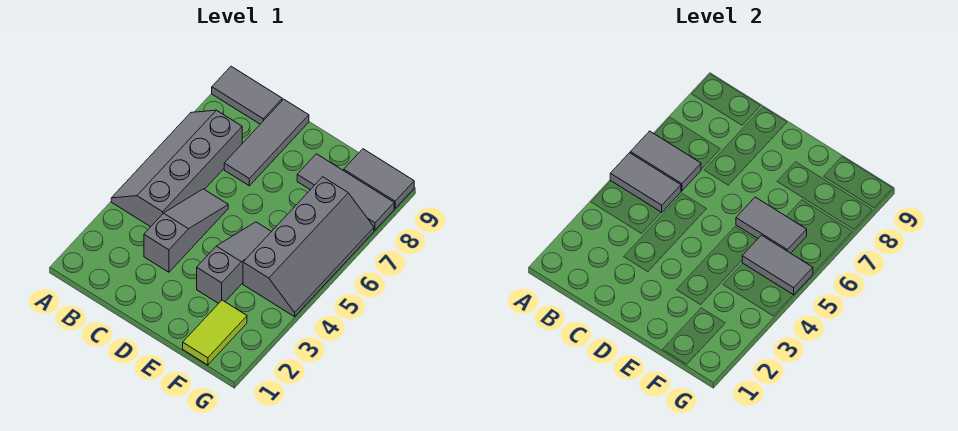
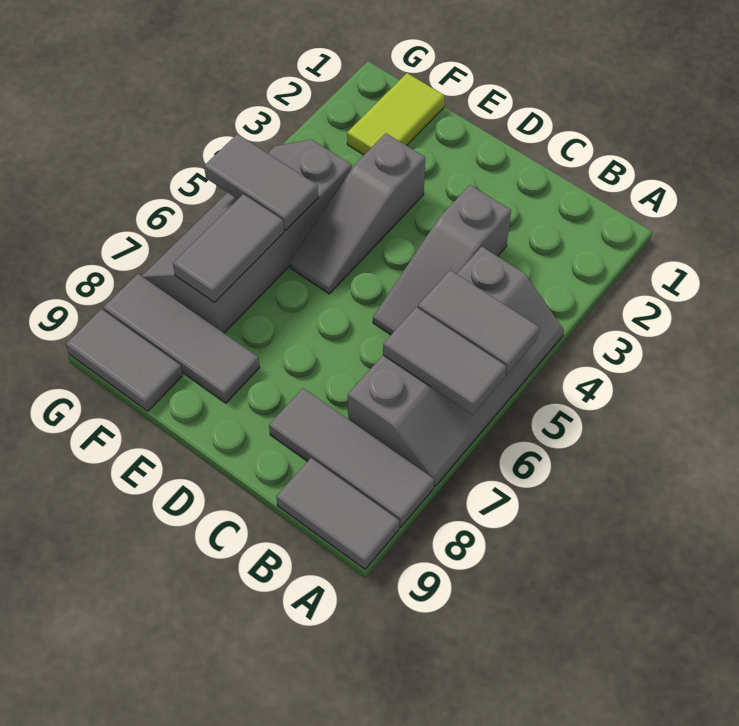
grey 1x3 tile [224,99,309,186] -> grey 1x3 tile turned to [269,388,434,527]
grey 1x2 tile [736,197,807,253] -> grey 1x2 tile turned to [173,194,284,302]

